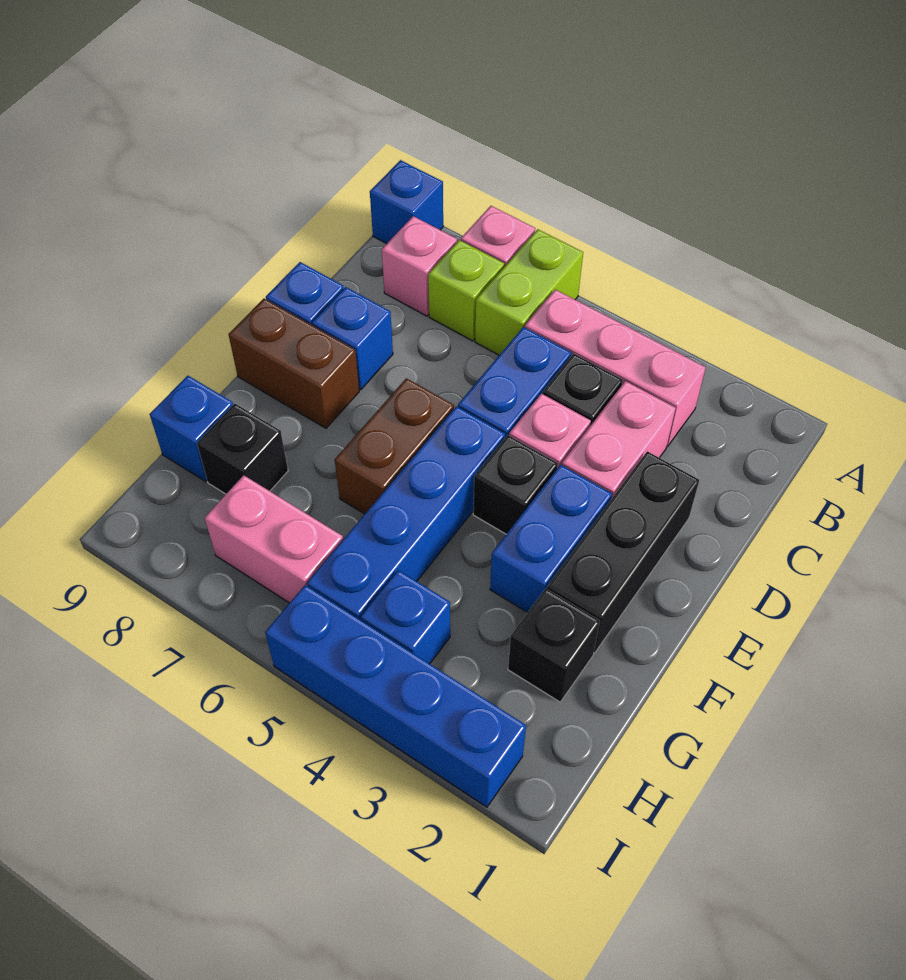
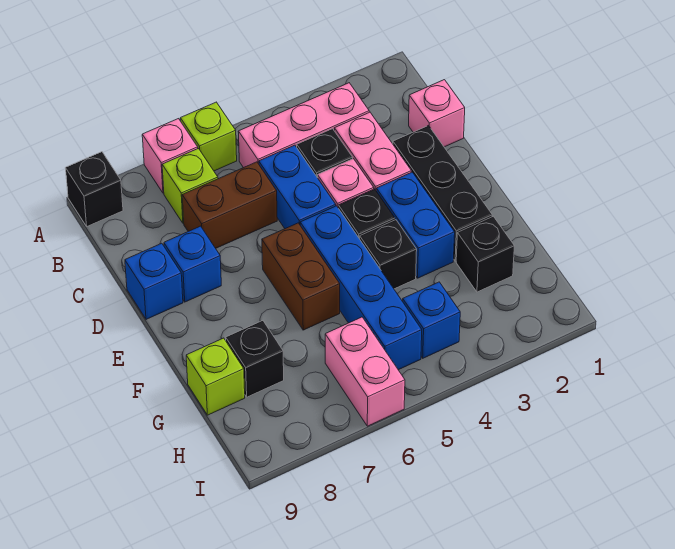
lime 1x2 brick [475,229,583,355] -> lime 1x1 brick [180,102,237,171]
blue 1x1 brick [370,160,443,244] -> black 1x1 brick [66,152,123,226]
pink 1x1 brick [382,216,457,316] -> pink 1x1 brick moved to [409,80,465,147]
brown 1x2 brick [229,299,359,428] -> brown 1x2 brick moved to [182,162,277,248]
none -> black 1x1 brick [360,220,417,289]
blue 1x1 brick [150,376,233,481] -> lime 1x1 brick [186,338,245,415]
pink 1x2 brick [205,475,343,603] -> pink 1x2 brick turned to [325,317,405,426]
blue 1x4 brick [265,585,526,807] -> none

